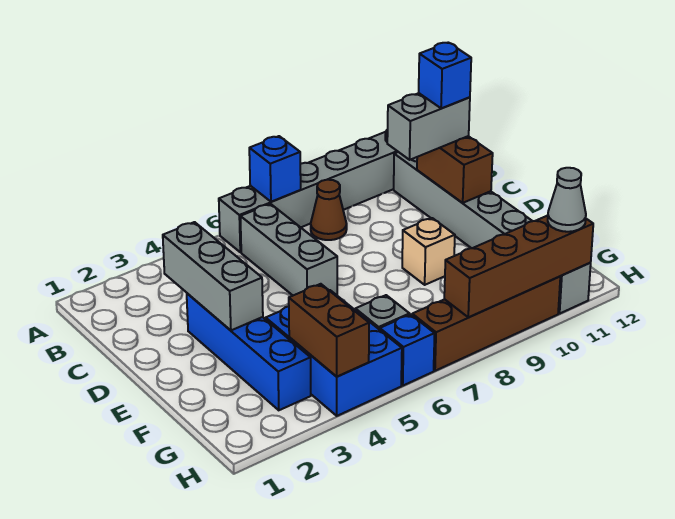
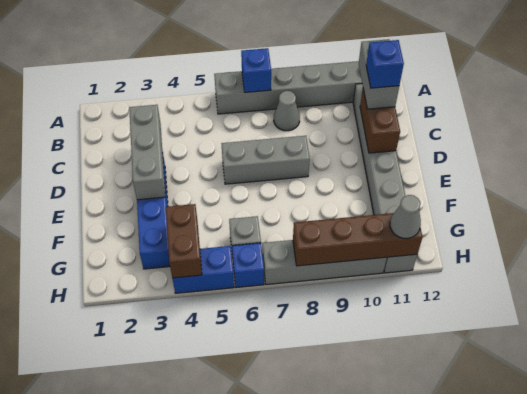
grey 1x3 brick [240,204,337,295] -> grey 1x3 brick turned to [221,136,310,184]
brown 1x1 cone [311,180,347,240] -> grey 1x1 cone [274,91,300,131]
grey 1x2 brick [387,93,470,160] -> grey 1x2 brick turned to [359,39,399,109]
tan 1x1 brick [402,218,455,285] -> none
blue 2x3 brick [266,290,402,416] -> blue 1x2 brick [172,246,234,293]
brown 1x4 brick [412,277,560,371] -> grey 1x4 brick [262,240,387,285]

